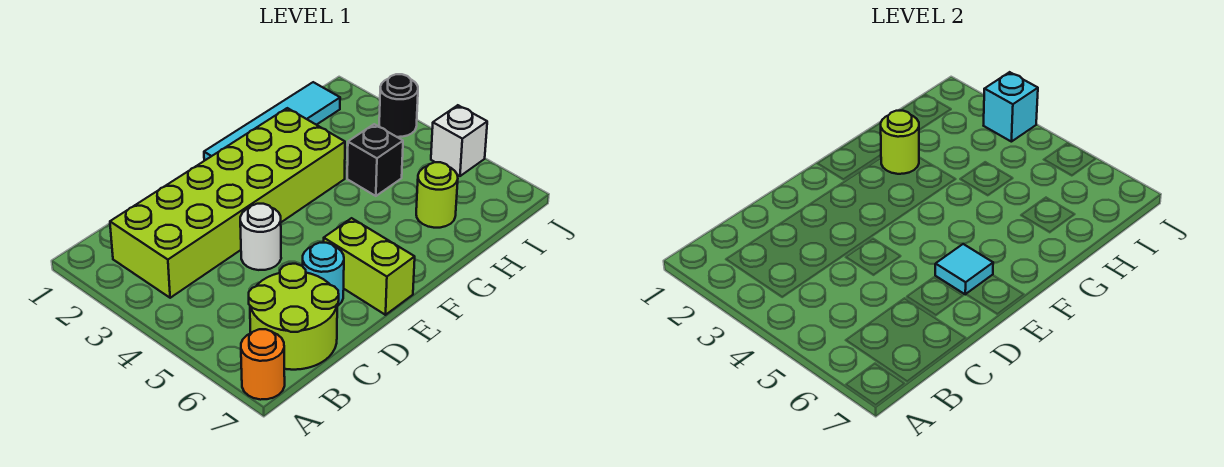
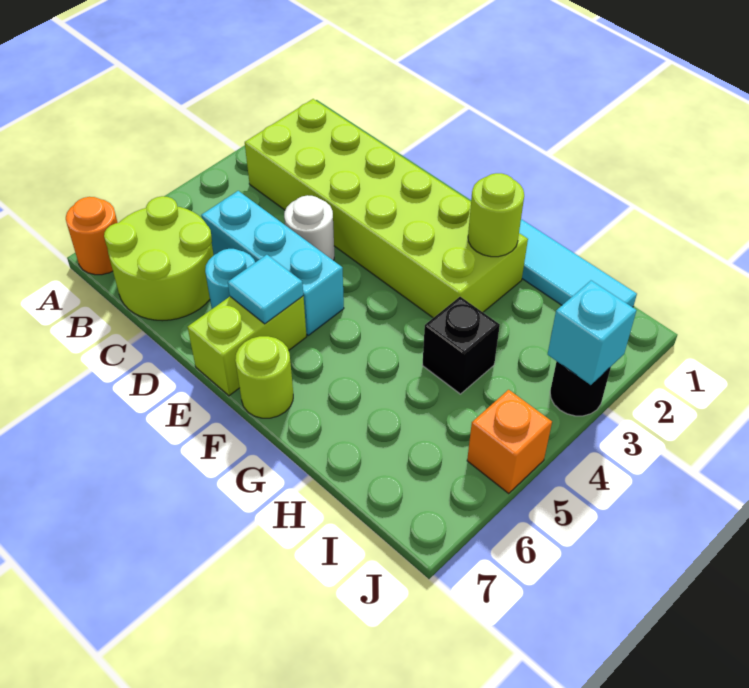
none -> cyan 1x3 brick [201,191,344,335]
lime 1x1 round brick [416,162,458,228] -> lime 1x1 round brick moved to [235,336,293,418]
white 1x1 brick [431,105,487,176] -> orange 1x1 brick [467,390,552,494]

